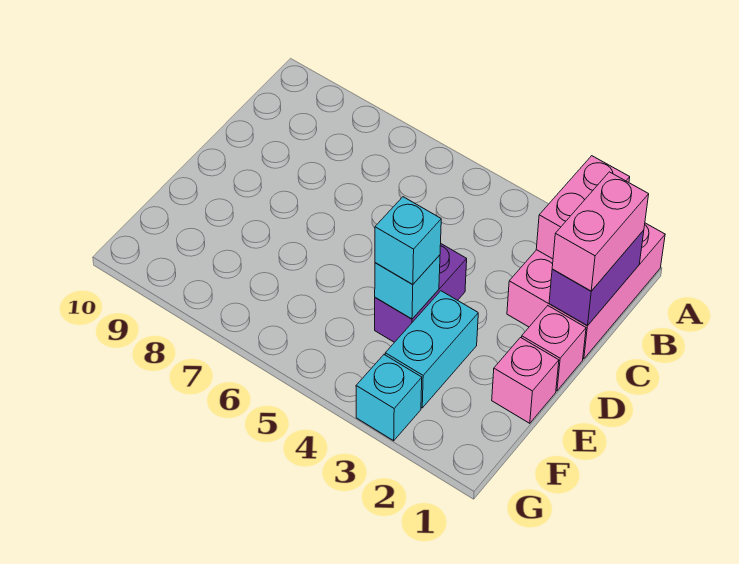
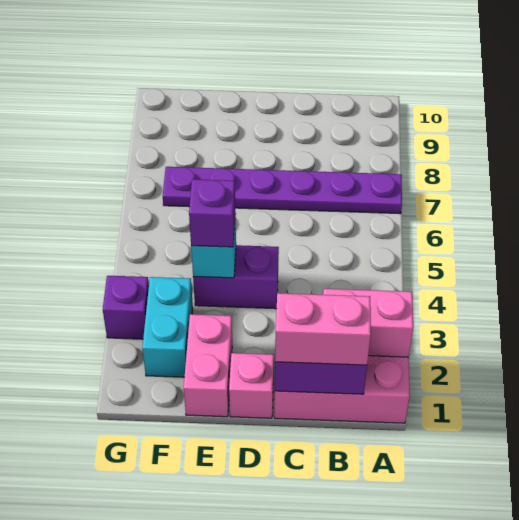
none -> purple 1x6 plate [163,167,402,214]
pink 1x1 brick [492,338,559,423] -> pink 1x2 brick [184,314,232,417]
cyan 1x2 brick [385,291,478,408] -> cyan 1x2 brick turned to [142,277,193,377]
cyan 1x1 brick [375,197,441,285] -> purple 1x1 brick [189,179,236,247]
cyan 1x1 brick [356,355,422,441] -> purple 1x1 brick [103,276,149,339]

